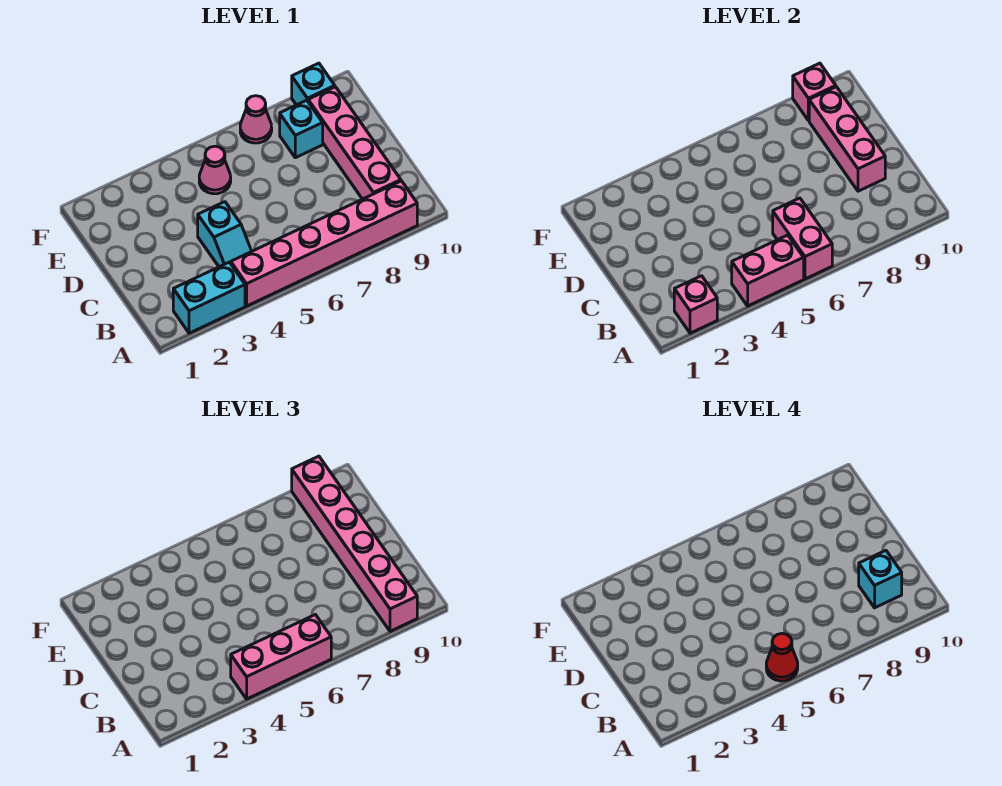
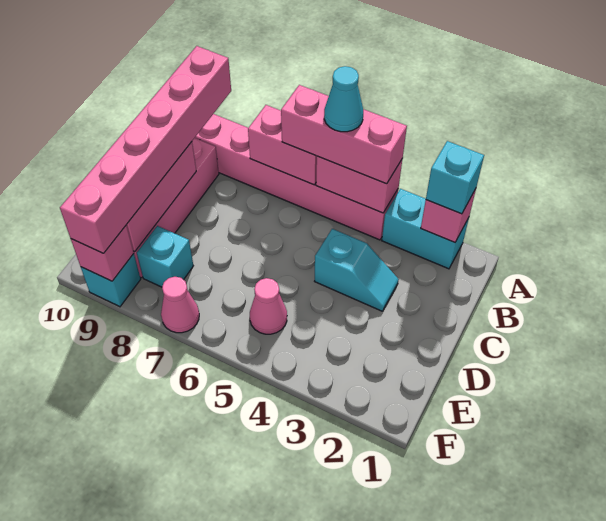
red 1x1 cone [766,634,798,681] -> cyan 1x1 cone [324,66,363,132]
pink 1x2 brick [773,198,832,279] -> pink 1x2 brick turned to [248,105,317,185]
cyan 1x2 slope [198,202,252,267] -> cyan 1x2 slope turned to [315,229,399,311]
cyan 1x1 brick [859,550,902,608] -> cyan 1x1 brick moved to [426,141,484,214]

